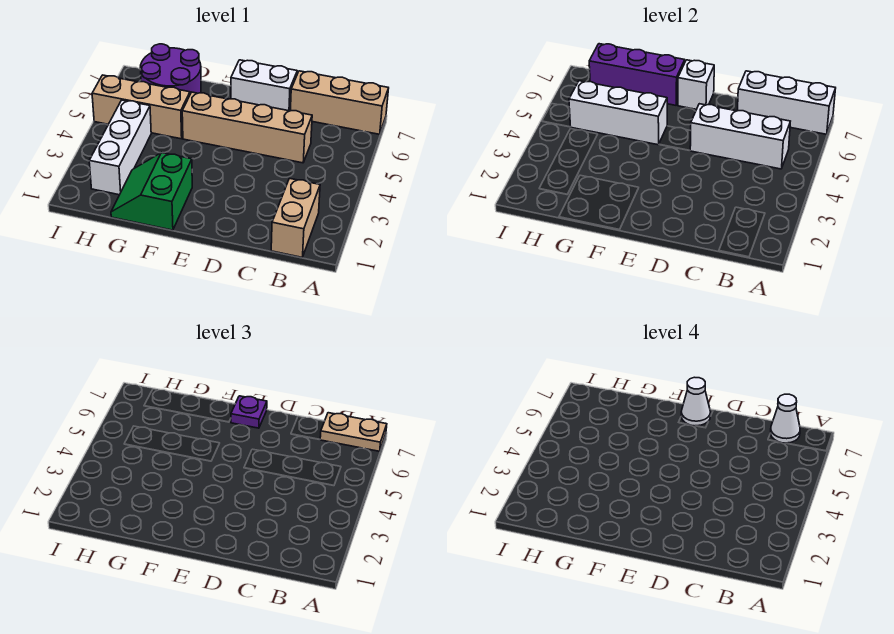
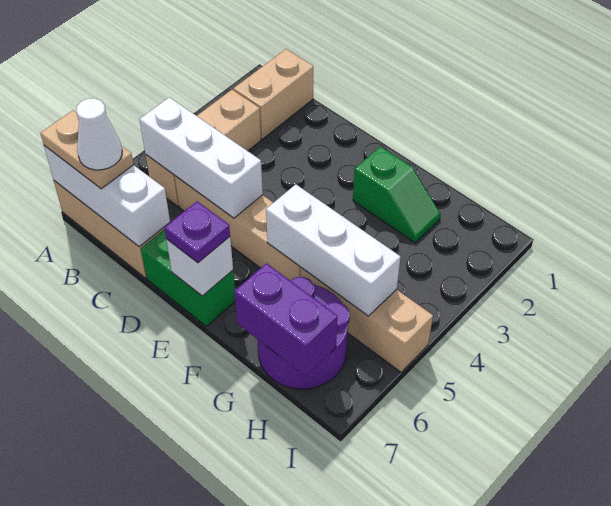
none -> tan 1x3 brick [146,90,261,206]
white 1x2 brick [231,60,297,111] -> green 1x2 brick [141,229,235,326]
white 1x1 cone [681,377,710,426] -> none
green 2x2 slope [111,153,192,230] -> green 1x2 slope [353,147,441,243]
purple 1x3 brick [589,44,685,105] -> purple 1x2 brick [234,263,337,376]
white 1x3 brick [89,100,151,195] -> none

